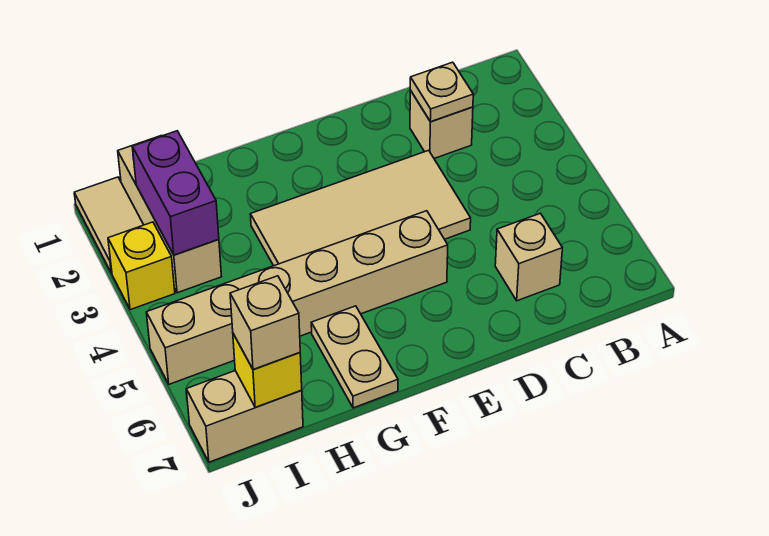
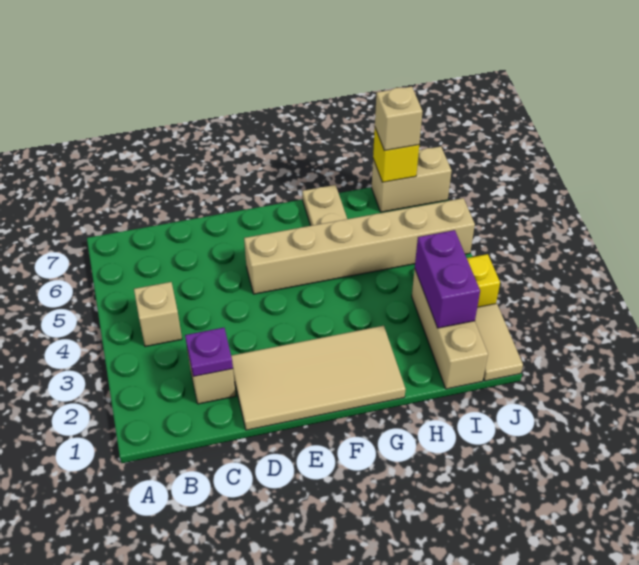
tan 1x1 plate [410,62,473,122] -> purple 1x1 plate [185,328,233,377]
tan 1x1 brick [495,213,562,301] -> tan 1x1 brick moved to [134,282,182,347]
tan 2x4 tile [250,150,471,266] -> tan 2x4 tile moved to [231,326,406,430]

